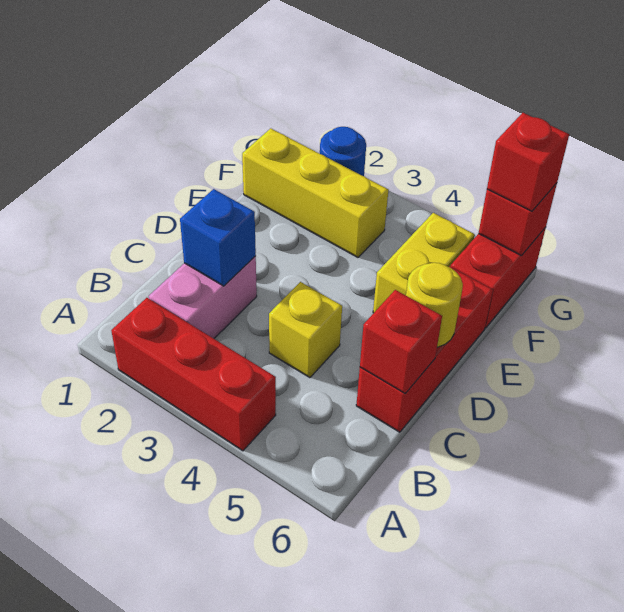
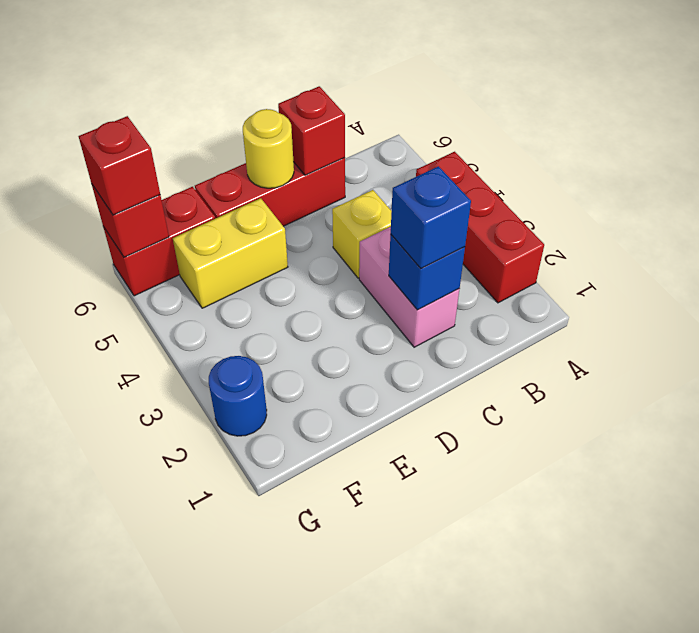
pink 1x2 brick [149,256,257,338] -> pink 1x2 brick turned to [359,227,459,347]
none -> blue 1x1 brick [391,166,471,268]
yellow 1x3 brick [242,128,388,257] -> none

